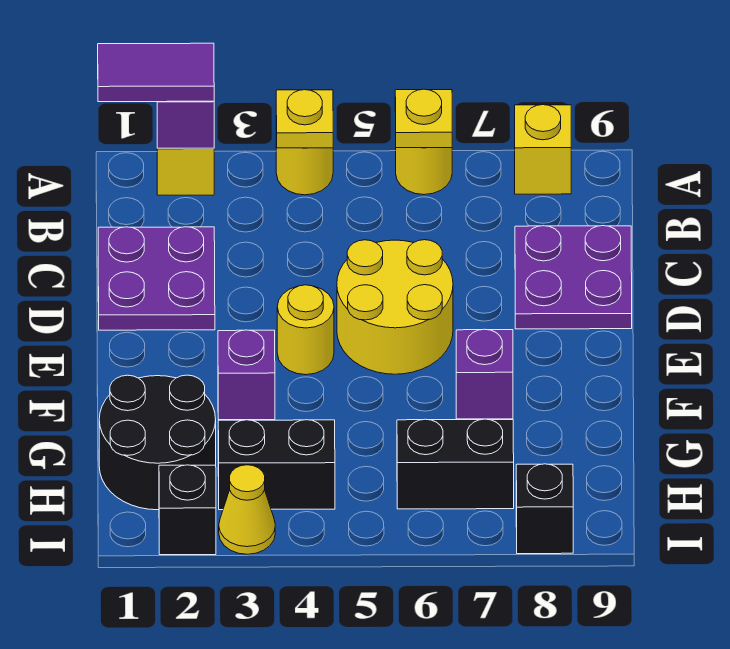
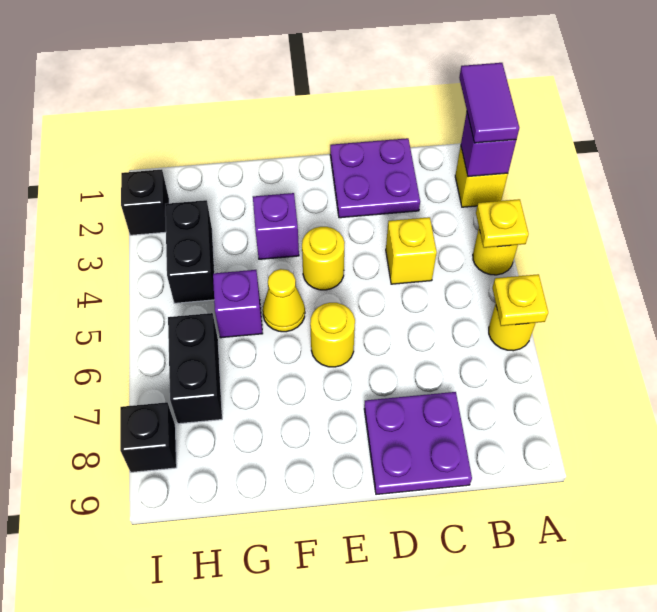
yellow 1x1 brick [515,105,571,194] -> yellow 1x1 brick moved to [386,217,437,284]
yellow 2x2 round brick [337,240,453,374] -> yellow 1x1 round brick [310,303,355,367]
purple 1x1 brick [456,329,513,419] -> purple 1x1 brick moved to [213,270,263,338]
black 2x2 round brick [99,375,216,510] -> none
yellow 1x1 cone [219,465,275,554] -> yellow 1x1 cone moved to [263,269,305,332]

